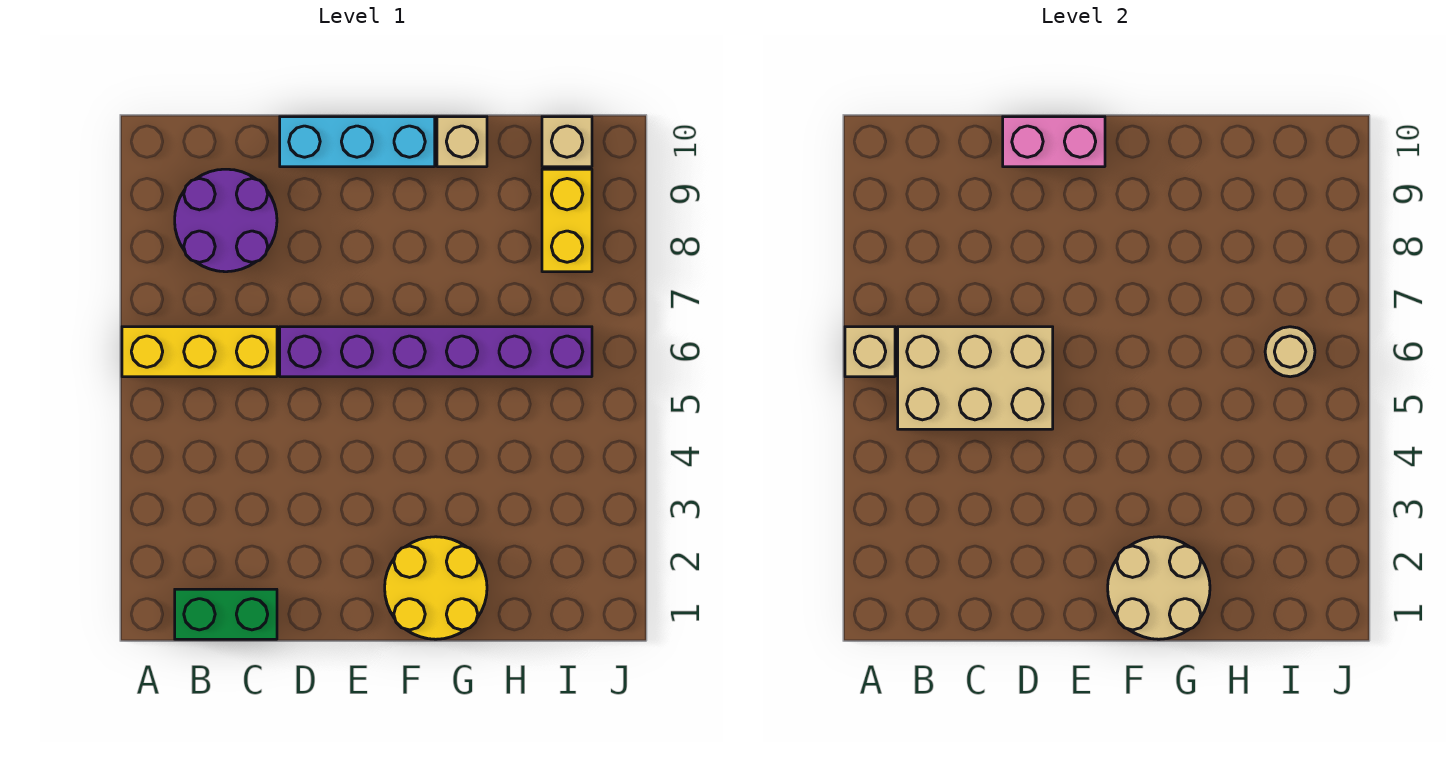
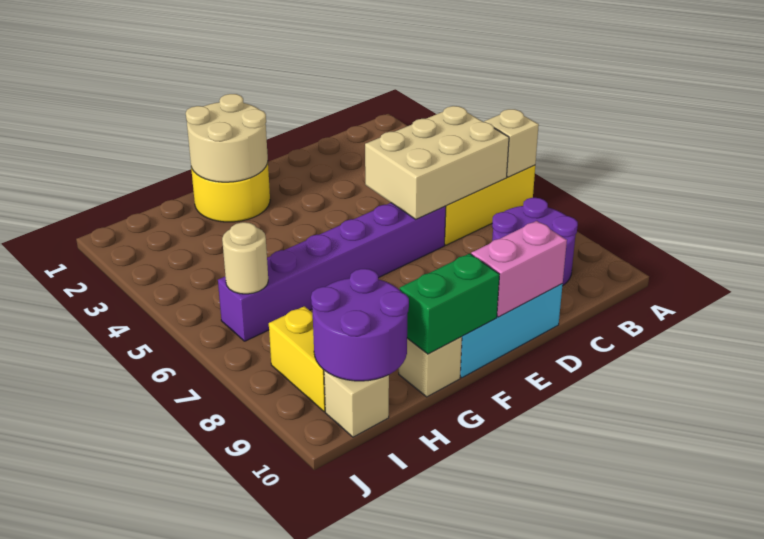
green 1x2 brick [175,589,277,639] -> green 1x2 brick moved to [400,254,500,354]
none -> purple 2x2 round brick [311,269,409,381]

